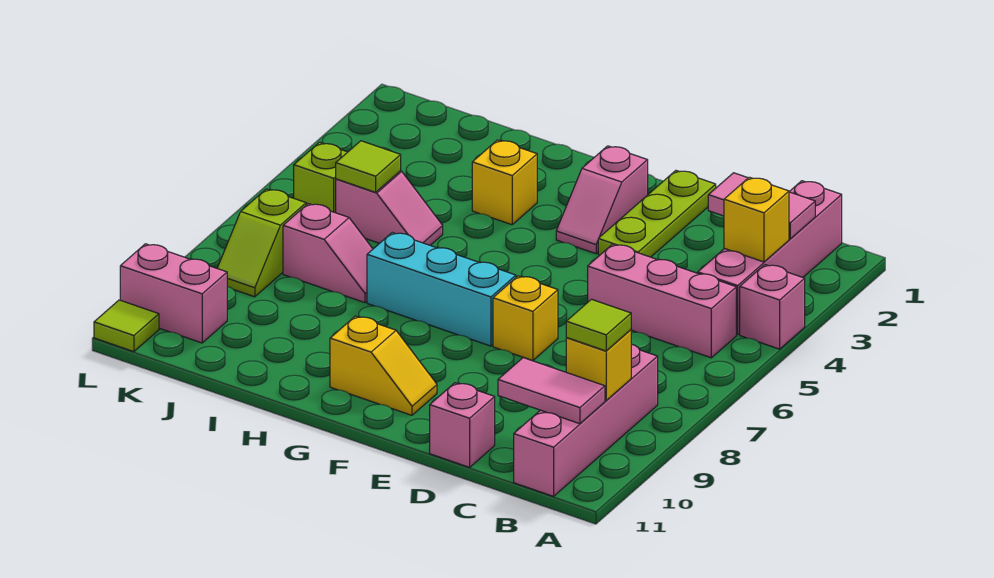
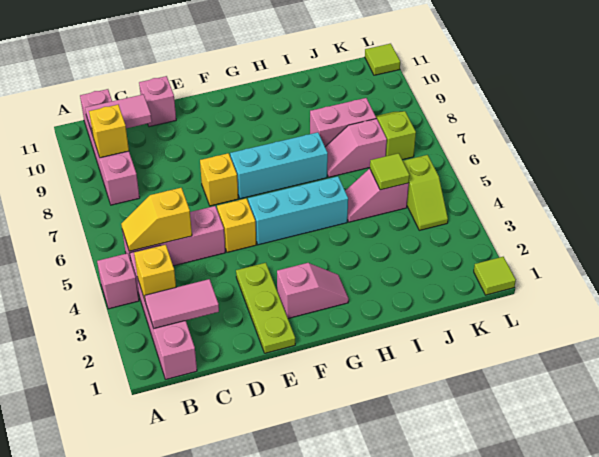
lime 1x1 tile [566,299,631,351] -> lime 1x1 tile moved to [474,257,516,295]
pink 1x2 slope [556,146,648,254] -> pink 1x2 slope turned to [277,263,349,318]
none -> cyan 1x3 brick [248,176,348,245]
yellow 1x2 slope [330,316,437,415] -> yellow 1x2 slope moved to [121,188,192,251]
yellow 1x1 brick [472,140,537,225] -> yellow 1x1 brick moved to [217,199,256,252]
pink 1x2 brick [120,244,227,343] -> pink 1x2 brick moved to [310,98,376,147]

